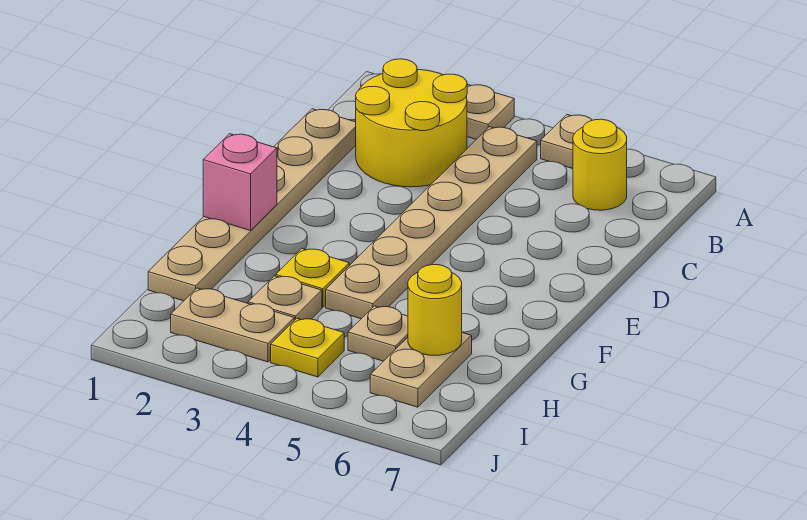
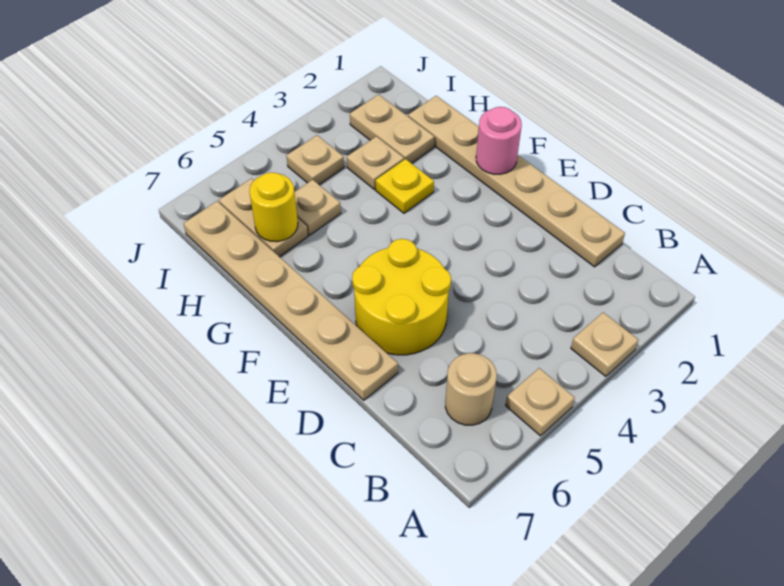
yellow 2x2 round brick [356,59,467,187] -> yellow 2x2 round brick moved to [352,239,451,355]
tan 1x6 plate [326,127,537,319] -> tan 1x6 plate moved to [183,201,398,400]
yellow 1x1 round brick [573,119,627,210] -> tan 1x1 round brick [445,353,497,425]
pink 1x1 brick [203,134,277,230] -> pink 1x1 round brick [476,107,522,174]
tan 1x2 plate [171,288,294,362] -> tan 1x2 plate turned to [350,95,434,163]
yellow 1x1 plate [271,318,344,377] -> tan 1x1 plate [286,135,344,185]

